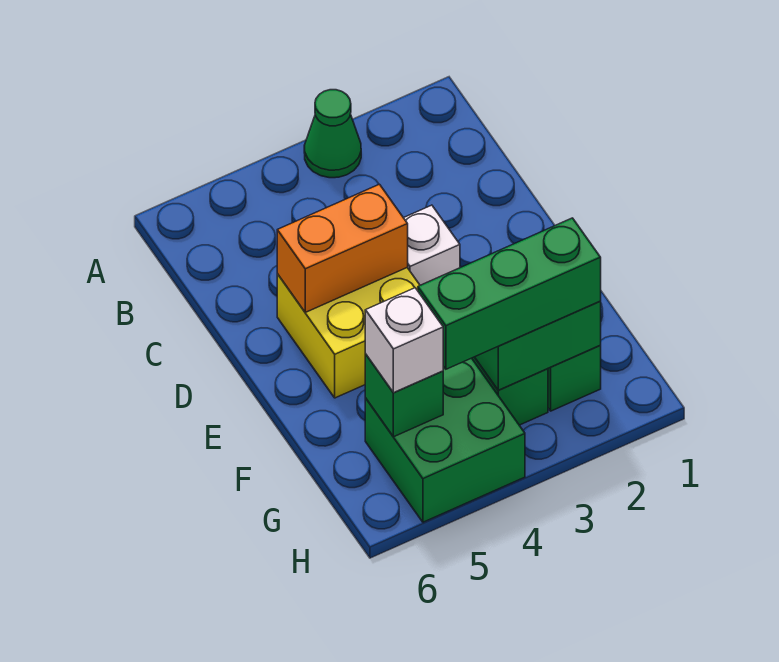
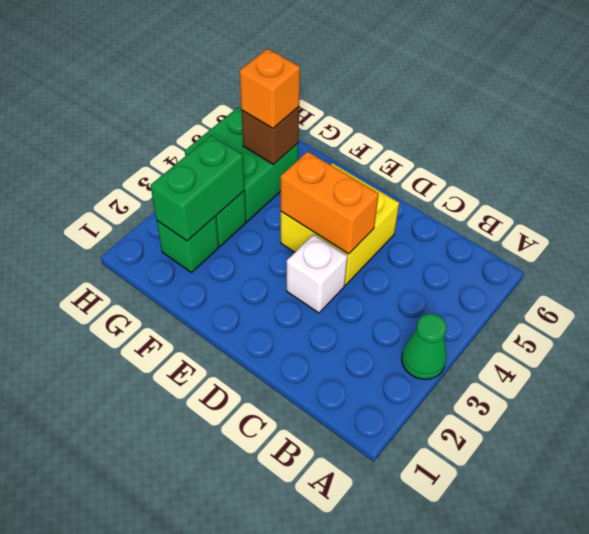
orange 1x2 brick [277,184,408,312] -> orange 1x2 brick turned to [281,152,379,254]
green 1x3 brick [418,218,601,369] -> none
green 1x1 brick [365,354,443,437] -> brown 1x1 brick [241,107,299,165]
white 1x1 brick [365,288,443,393] -> orange 1x1 brick [240,49,300,128]

